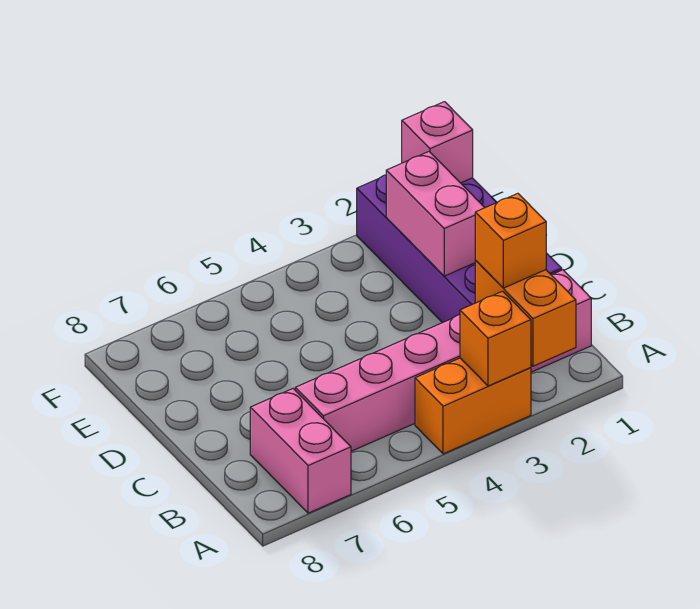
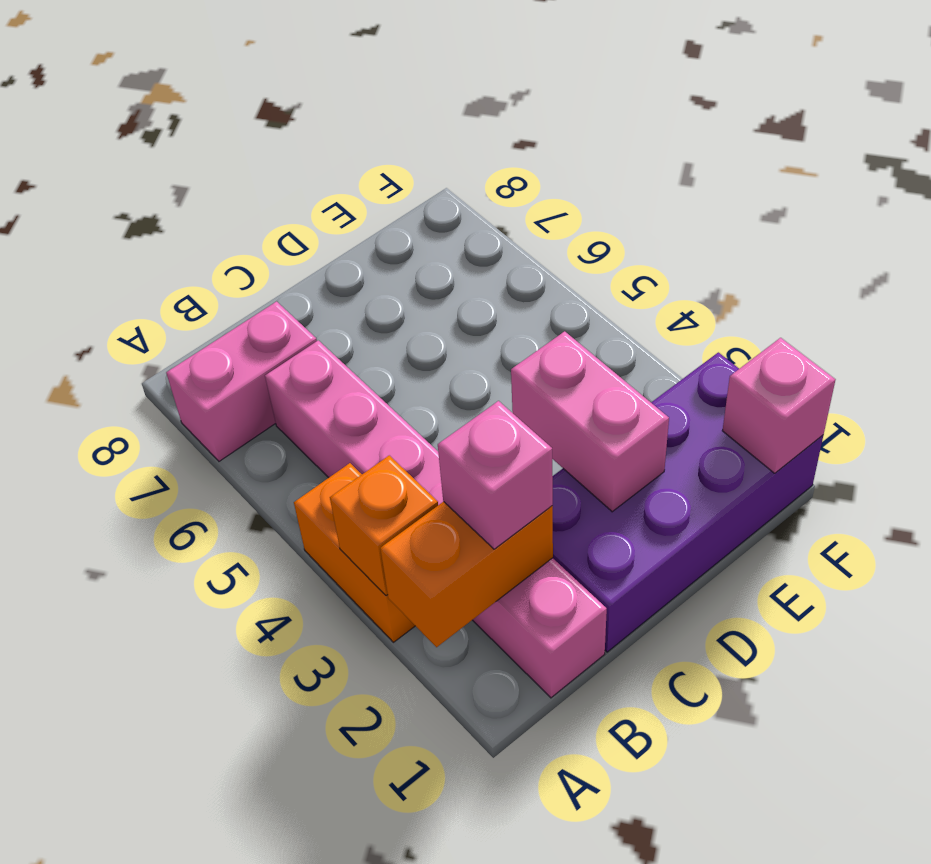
orange 1x1 brick [475,193,546,288] -> pink 1x1 brick [438,401,553,549]
pink 1x2 brick [386,152,485,276] -> pink 1x2 brick turned to [511,331,669,512]

